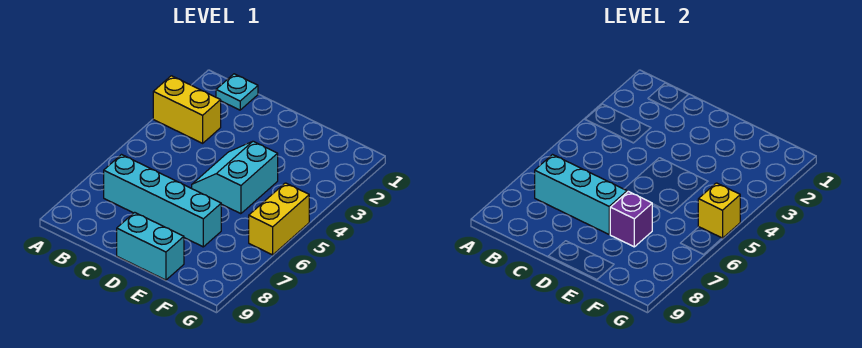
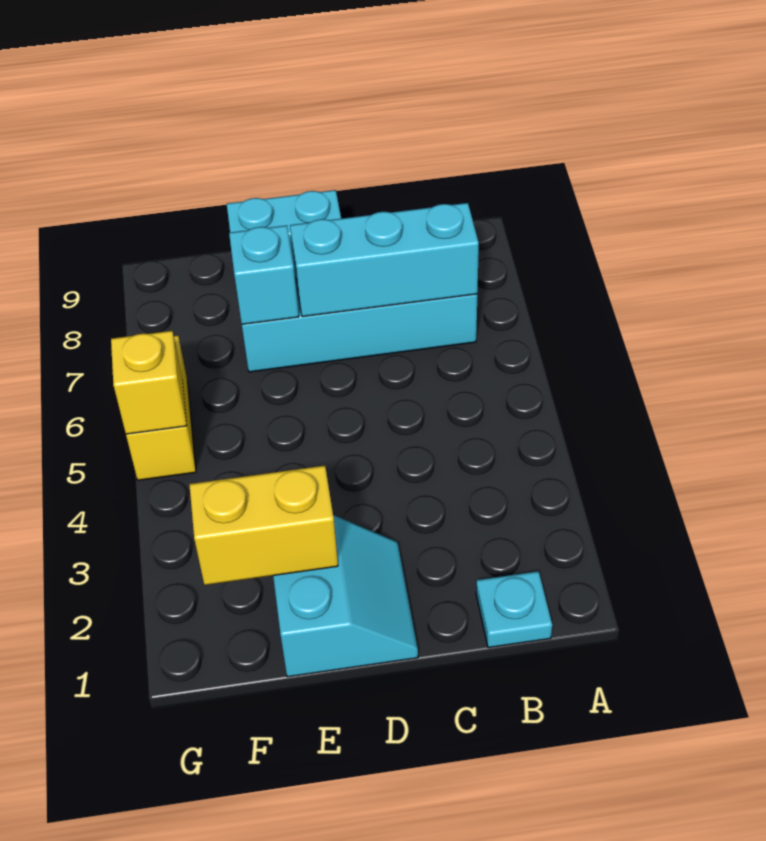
yellow 1x2 brick [153,76,221,143] -> yellow 1x2 brick moved to [189,466,338,585]
cyan 2x2 slope [192,141,278,214] -> cyan 2x2 slope moved to [273,515,418,677]
purple 1x1 brick [610,191,652,247] -> cyan 1x1 brick [229,225,299,324]

